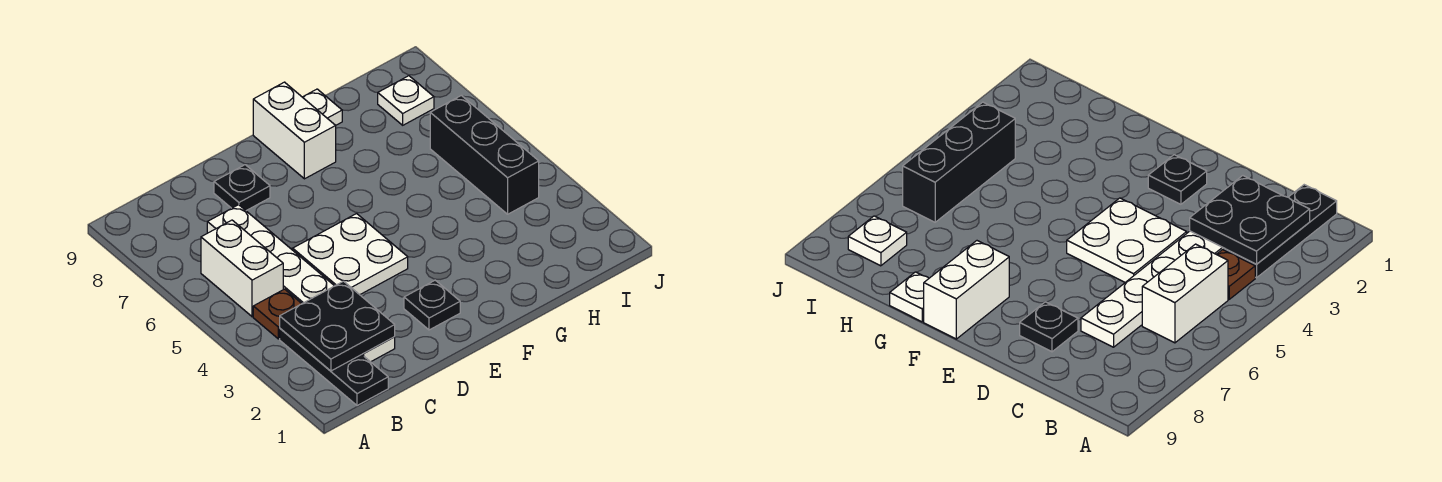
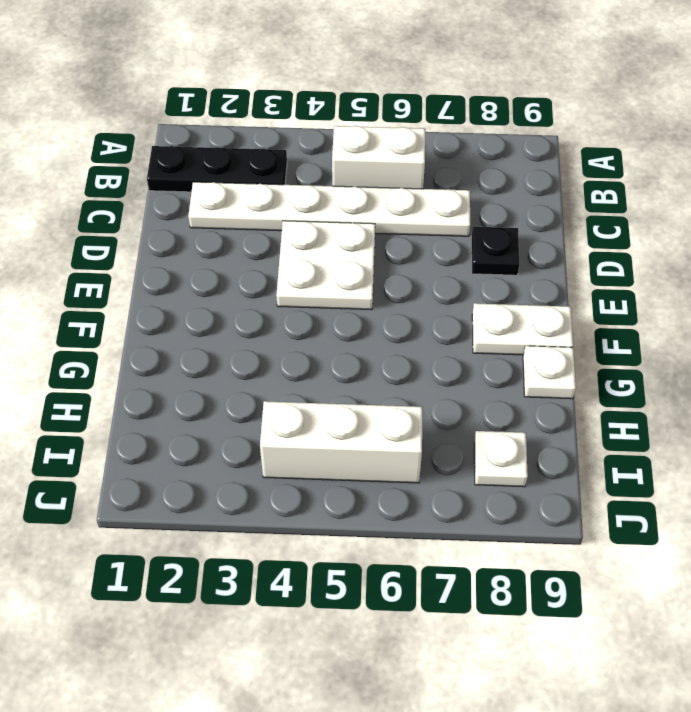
black 2x2 plate [280,281,395,371] -> none
brown 1x1 plate [253,289,302,339] -> none
black 1x1 plate [404,280,460,330] -> none
white 1x2 brick [253,82,336,179] -> white 1x2 plate [472,303,573,355]
black 1x3 brick [430,95,539,214] -> white 1x3 brick [260,401,422,483]

